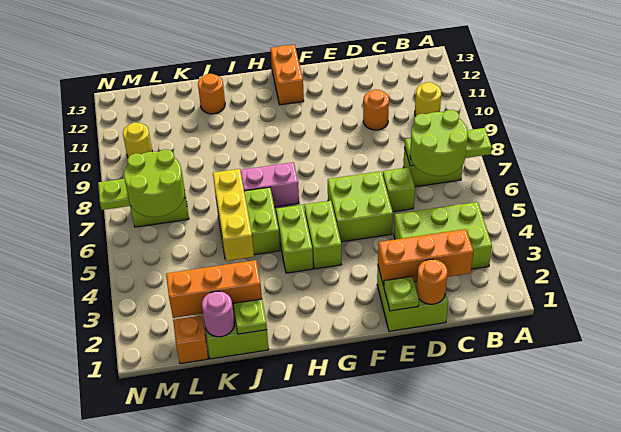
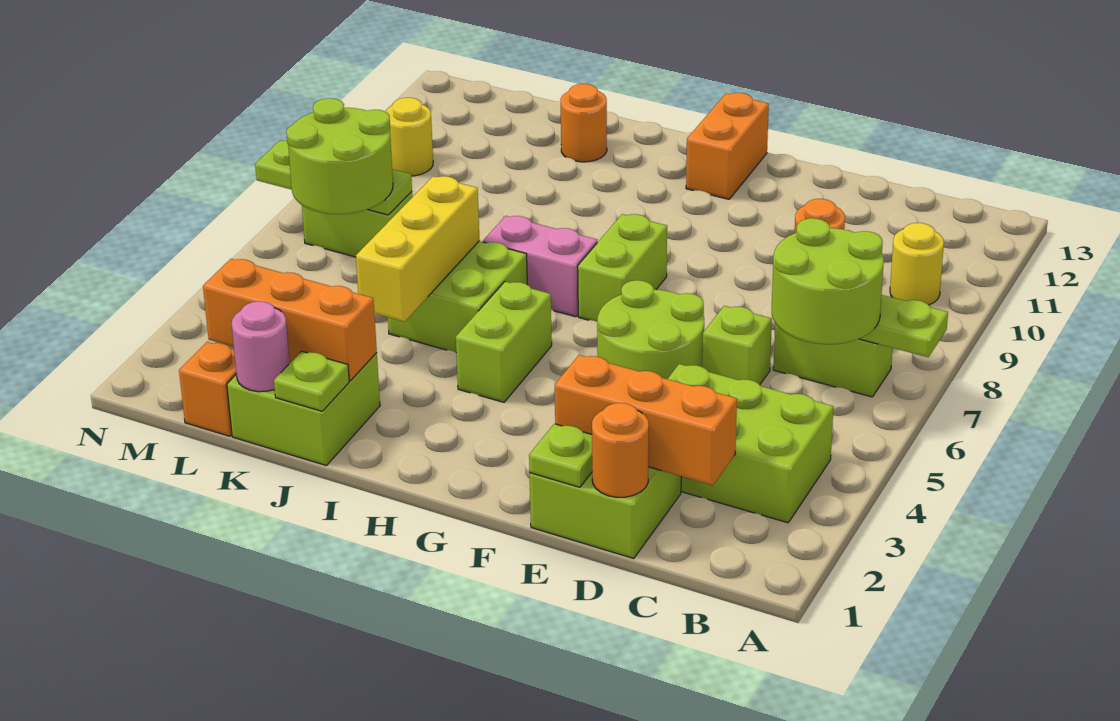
lime 2x2 brick [328,171,393,242] -> lime 2x2 round brick [597,280,704,379]
lime 1x2 brick [304,201,341,269] -> lime 1x2 brick moved to [578,214,667,321]

